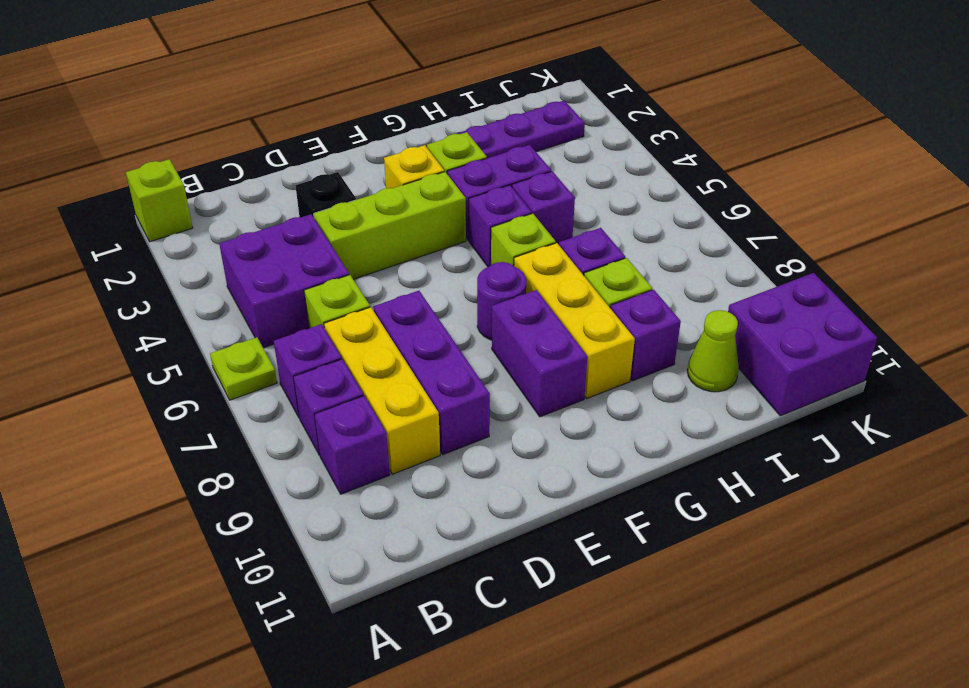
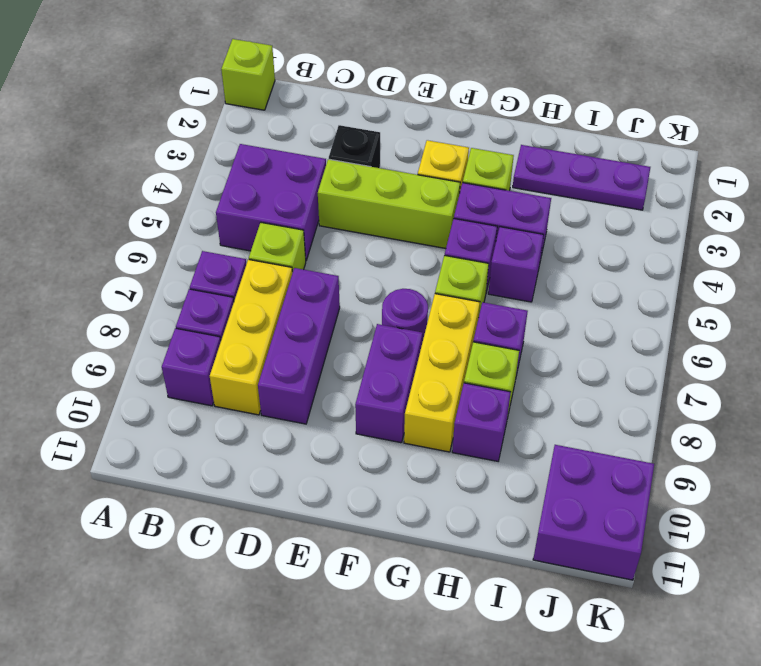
lime 1x1 plate [210,337,277,400] -> none
lime 1x1 cone [687,310,739,392] -> none

